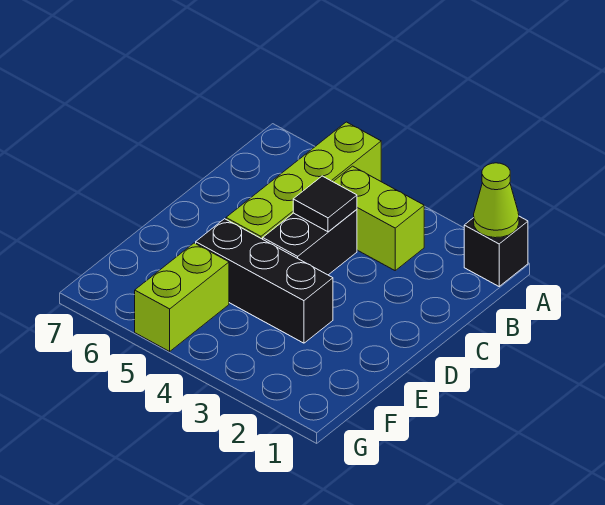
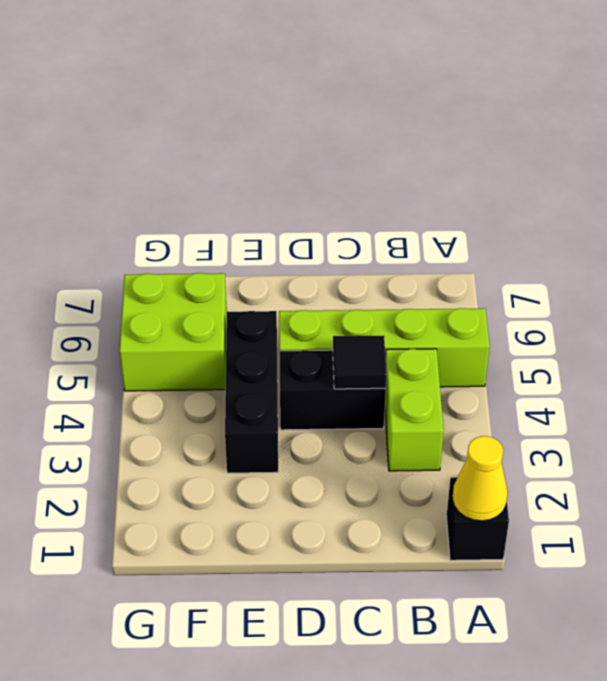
lime 1x1 cone [474,163,519,238] -> yellow 1x1 cone [452,436,508,521]
lime 1x2 brick [135,243,229,351] -> lime 2x2 brick [120,273,227,391]

